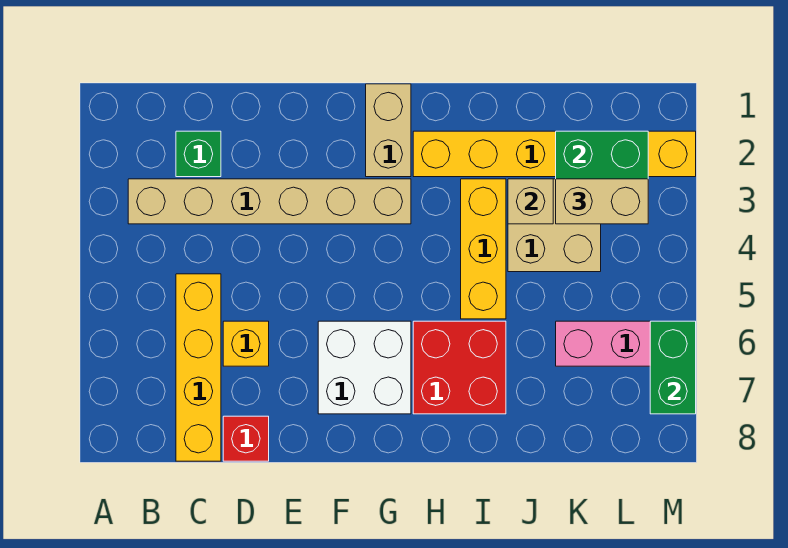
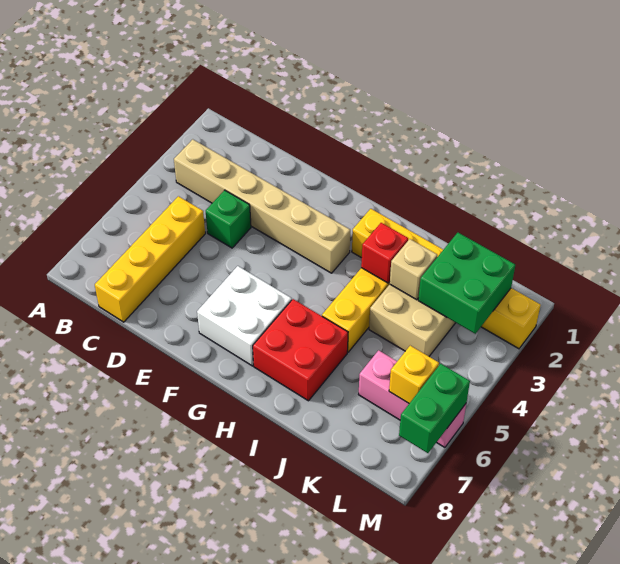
green 1x1 brick [176,131,221,177] -> green 1x1 brick moved to [206,190,251,248]
yellow 1x1 brick [223,321,269,366] -> yellow 1x1 brick moved to [389,346,439,403]
red 1x1 brick [223,416,269,461] -> red 1x1 brick moved to [361,223,408,283]
tan 1x2 brick [366,84,411,177] -> none
tan 1x2 brick [556,179,648,224] -> none

